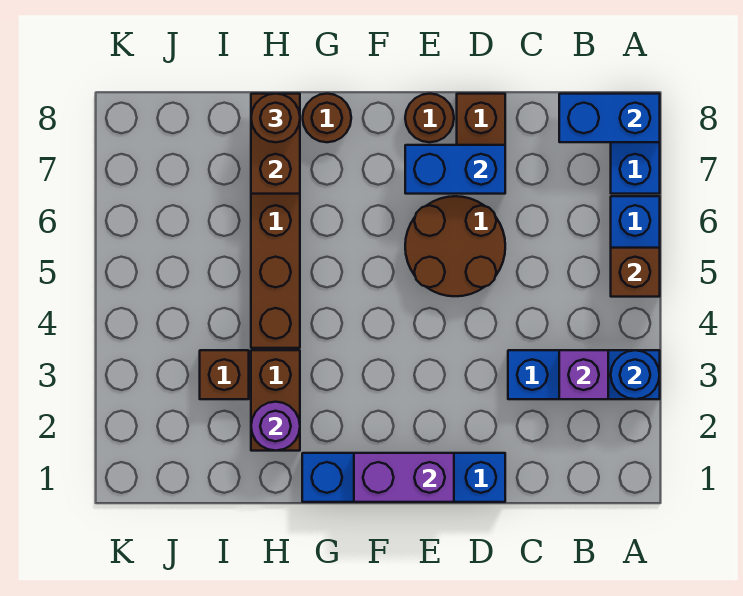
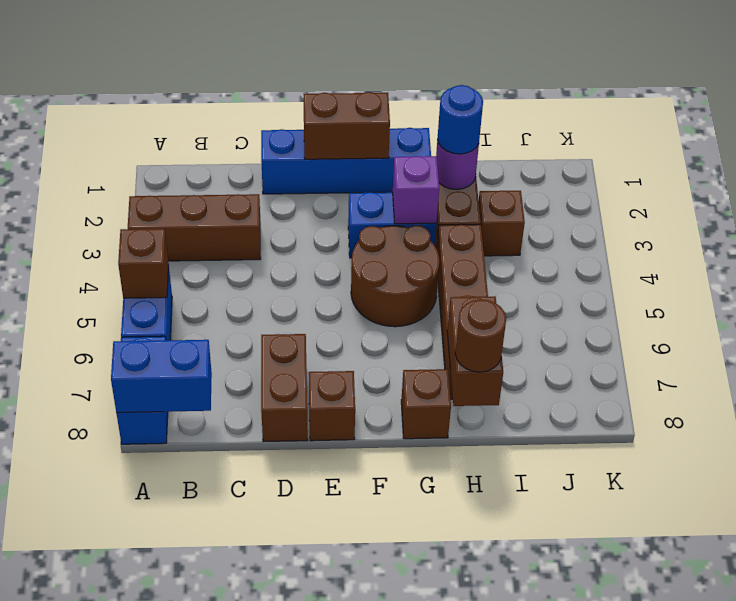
blue 1x3 brick [508,350,660,399] -> brown 1x3 brick [128,194,261,261]
blue 1x1 round brick [611,350,660,399] -> blue 1x1 round brick moved to [437,85,483,154]
purple 1x1 brick [559,350,608,399] -> purple 1x1 brick moved to [393,156,439,224]
brown 2x2 round brick [405,196,505,296] -> brown 2x2 round brick moved to [351,225,439,327]
blue 1x2 brick [405,145,505,194] -> blue 1x2 brick moved to [348,192,437,258]
purple 1x2 brick [354,453,454,502] -> brown 1x2 brick [303,92,390,159]
brown 1x1 round brick [405,94,454,142] -> brown 1x1 brick [309,371,355,441]
brown 1x1 round brick [303,94,351,142] -> brown 1x1 brick [401,369,451,439]

